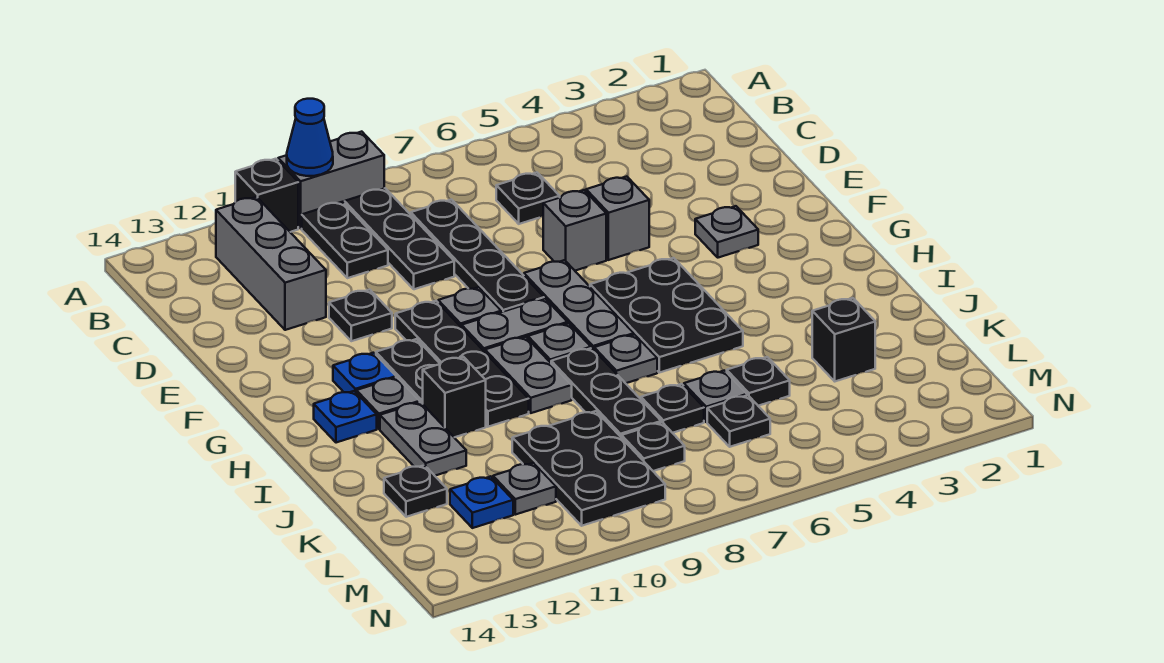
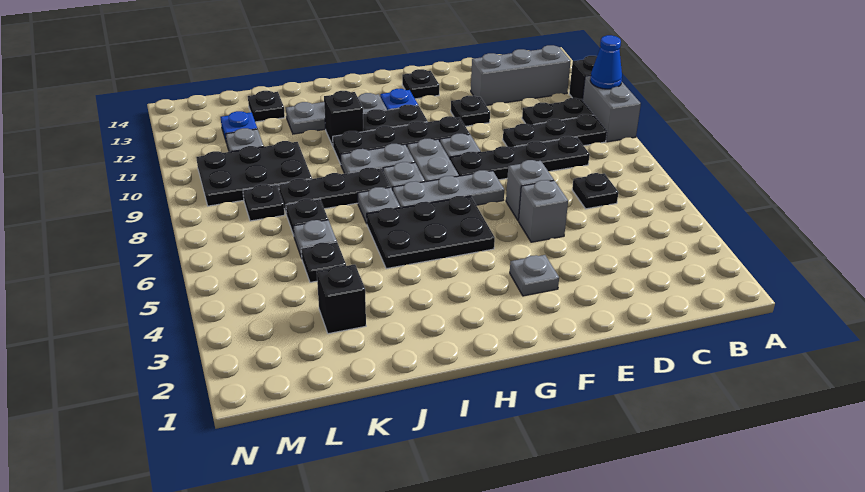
blue 1x1 plate [314,391,377,443] -> none
black 1x1 plate [707,395,770,447] -> black 1x1 plate moved to [402,69,439,99]

